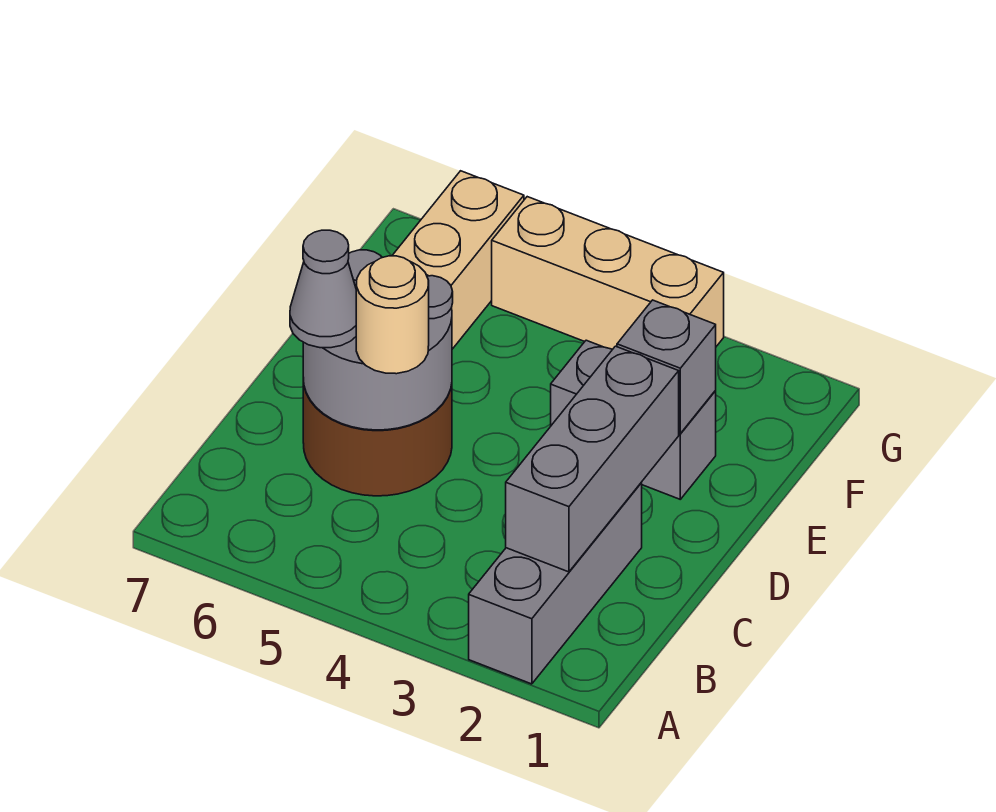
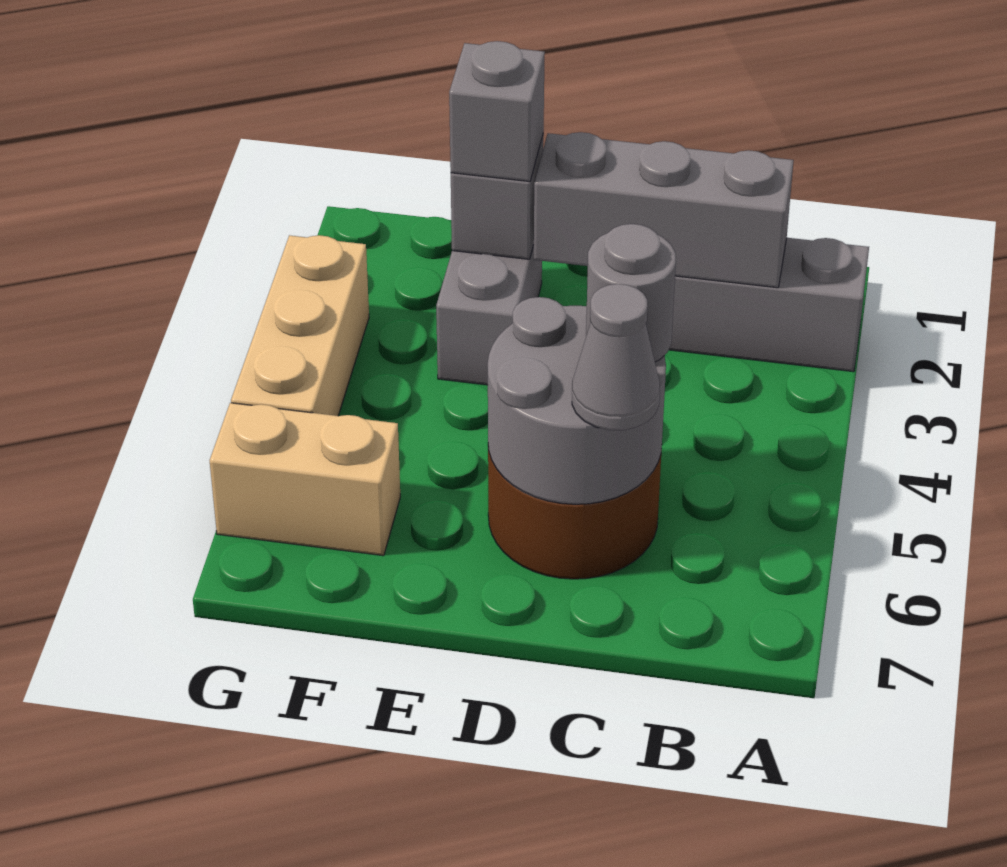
tan 1x1 round brick [356,256,429,374] -> grey 1x1 round brick [586,224,676,362]
none -> grey 1x1 brick [449,41,545,181]

